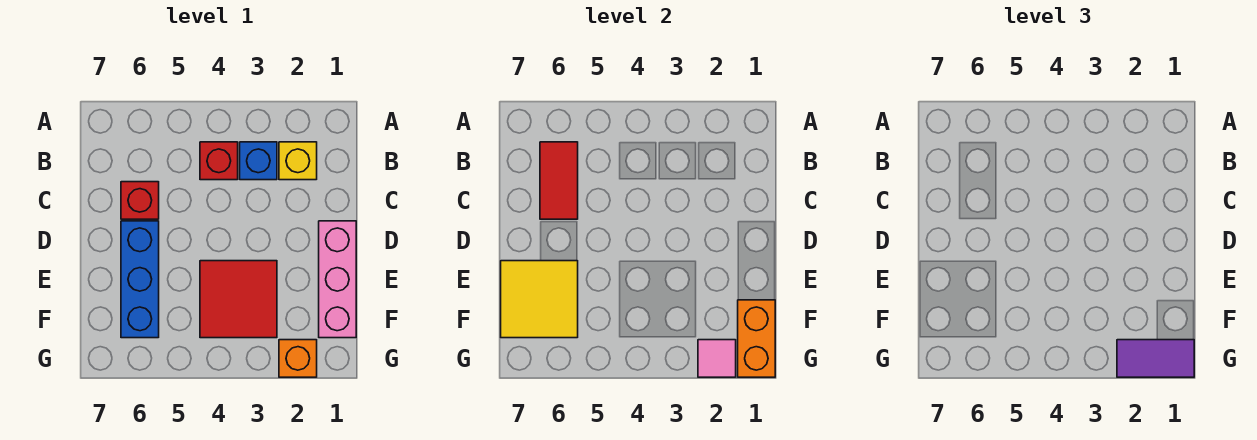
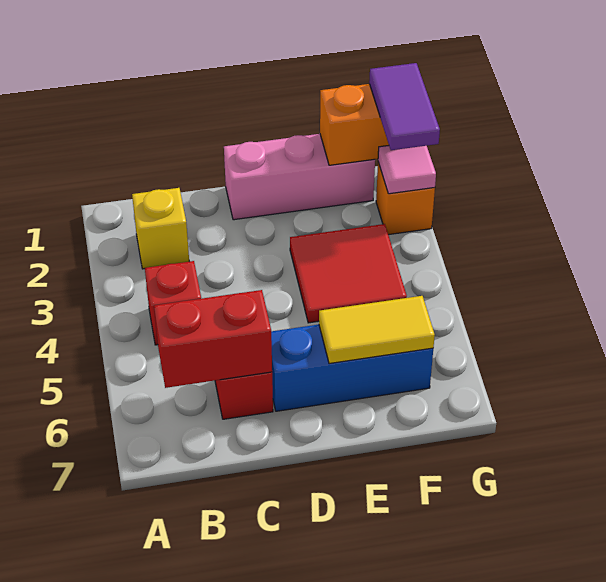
blue 1x1 brick [240,142,277,180] -> none
red 1x2 tile [540,142,578,219] -> red 1x2 brick [154,290,272,388]
yellow 2x2 tile [501,261,578,338] -> yellow 1x2 tile [319,296,435,364]

